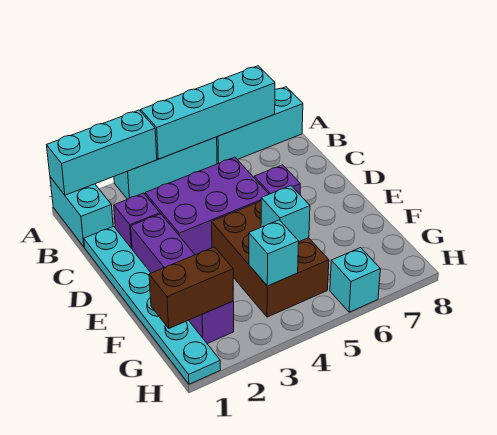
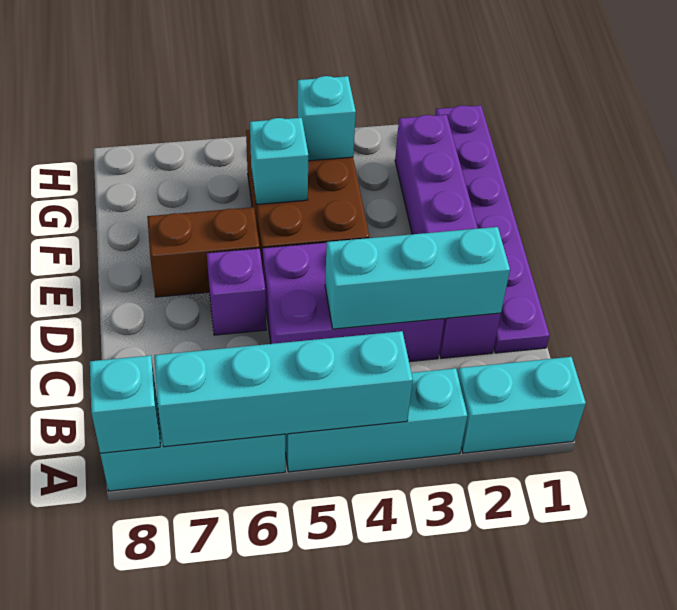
cyan 1x2 brick [50,177,113,247] -> cyan 1x2 brick turned to [458,357,586,453]
cyan 1x3 brick [47,110,157,195] -> cyan 1x3 brick moved to [325,227,510,329]
cyan 1x6 plate [84,226,220,384] -> purple 1x6 plate [435,105,549,353]
brown 1x2 brick [149,247,233,328] -> brown 1x2 brick moved to [147,207,259,297]
cyan 1x1 brick [330,248,380,312] -> cyan 1x1 brick moved to [90,355,160,454]

